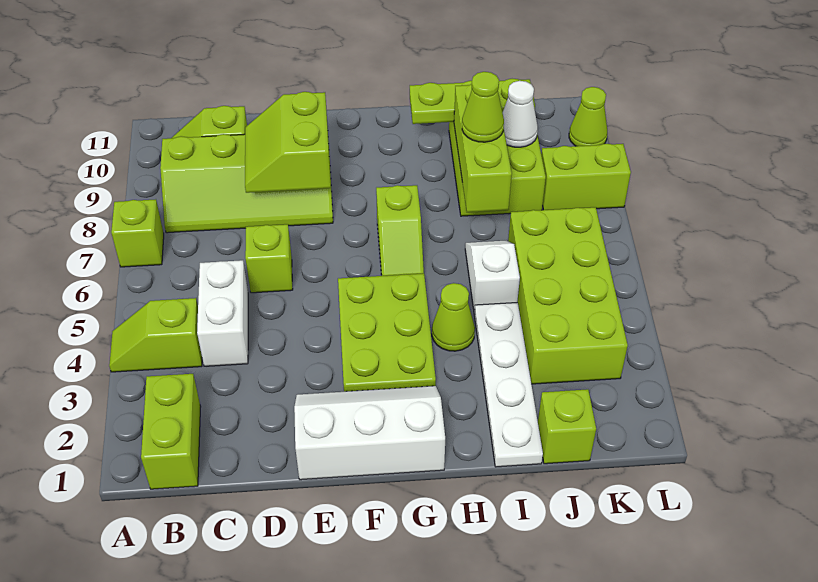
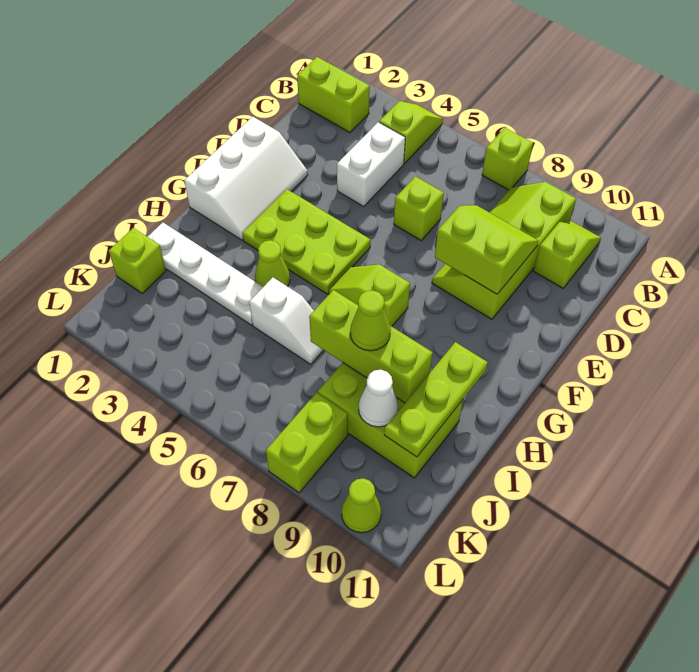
white 1x2 brick [197,260,248,366] -> white 1x2 brick turned to [337,122,405,206]
lime 2x4 brick [508,207,628,384] -> none

